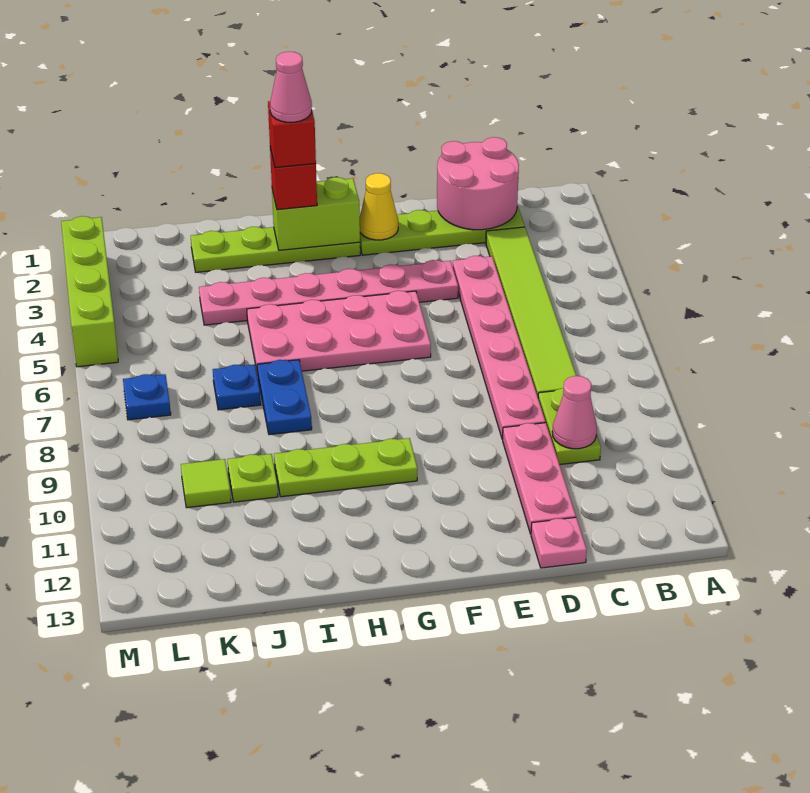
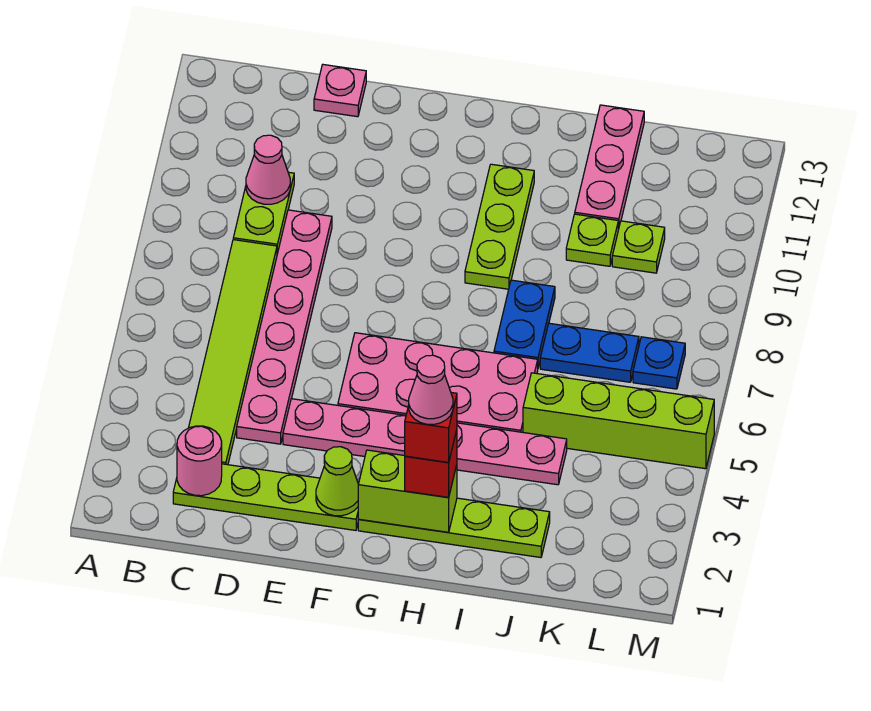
pink 2x2 round brick [437,137,519,230] -> pink 1x1 round brick [177,426,222,496]
pink 1x3 plate [503,423,576,534] -> pink 1x3 plate moved to [575,105,644,230]
yellow 1x1 cone [360,173,398,240] -> lime 1x1 cone [316,447,358,516]
lime 1x3 plate [274,438,417,497] -> lime 1x3 plate turned to [465,164,534,289]
blue 1x1 plate [213,365,261,410] -> blue 1x2 plate [540,323,639,382]
lime 1x1 tile [181,459,231,508] -> lime 1x1 plate [612,221,665,273]
lime 1x4 brick [61,216,118,367] -> lime 1x4 brick turned to [523,373,714,469]

